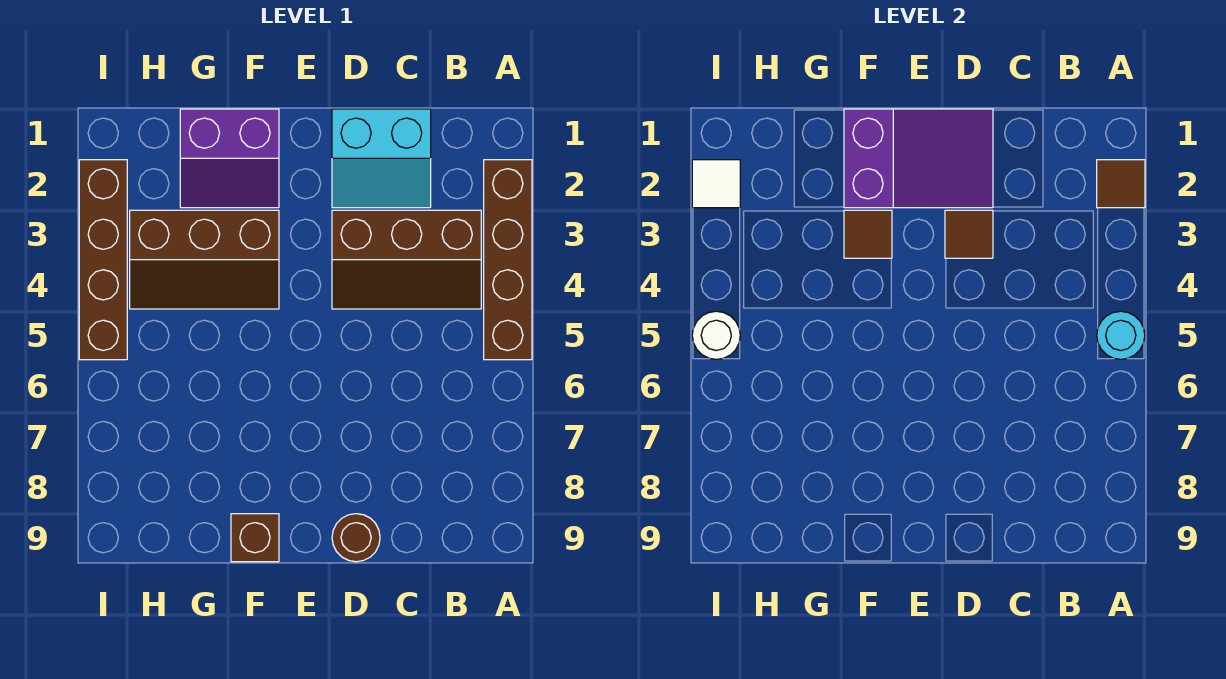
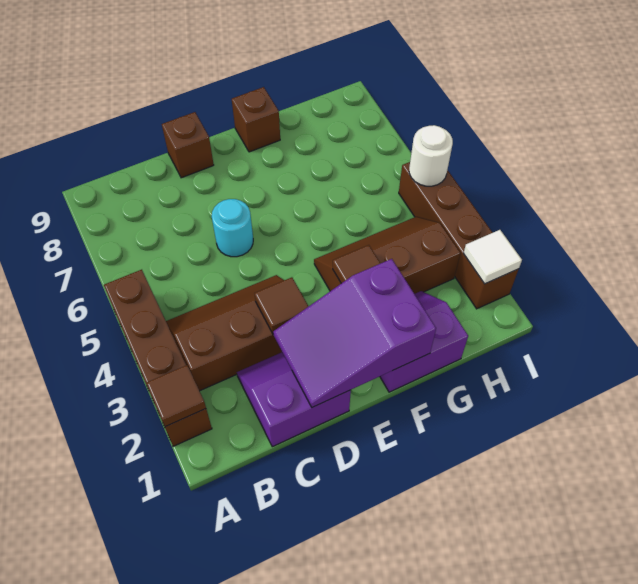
cyan 1x1 round brick [1097,311,1145,359] -> cyan 1x1 round brick moved to [212,199,253,257]
cyan 2x2 slope [332,109,431,208] -> purple 2x2 slope [237,352,351,447]
brown 1x1 round brick [332,514,380,562] -> brown 1x1 brick [162,112,214,178]

